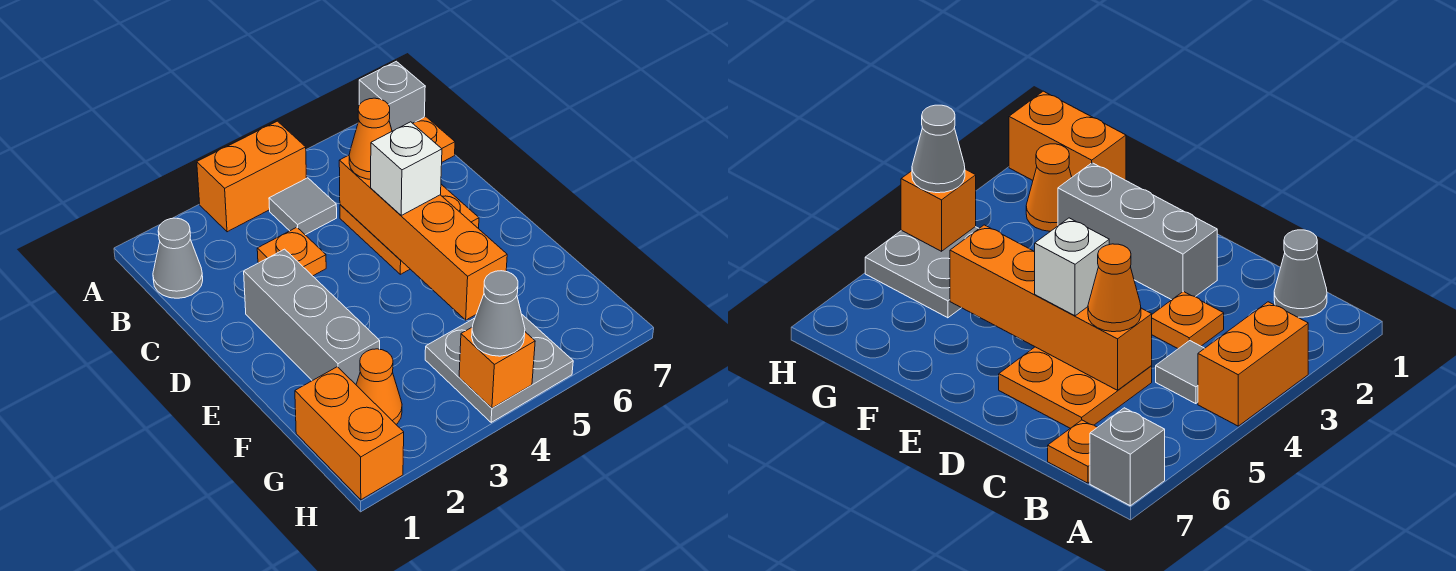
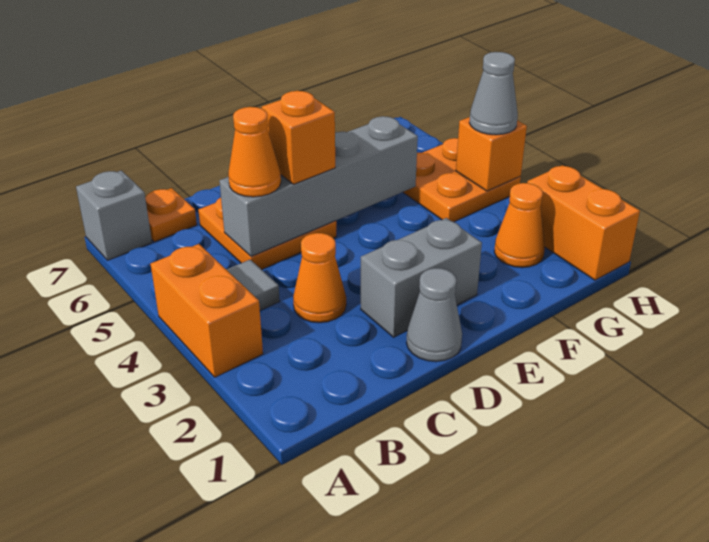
grey 1x1 cone [153,218,203,298] -> grey 1x1 cone moved to [406,268,462,362]
orange 1x1 plate [257,227,326,276] -> orange 1x1 cone [293,233,346,323]
orange 1x4 brick [339,155,507,320] -> grey 1x4 brick [219,116,418,256]
grey 1x3 brick [244,249,380,384] -> grey 1x2 brick [361,218,482,337]
white 1x1 brick [371,122,442,215] -> orange 1x1 brick [262,91,335,184]
orange 1x2 brick [295,367,404,500] -> orange 1x2 brick turned to [527,165,640,280]
grey 2x2 plate [425,315,573,423] -> orange 2x2 plate [403,138,521,222]

